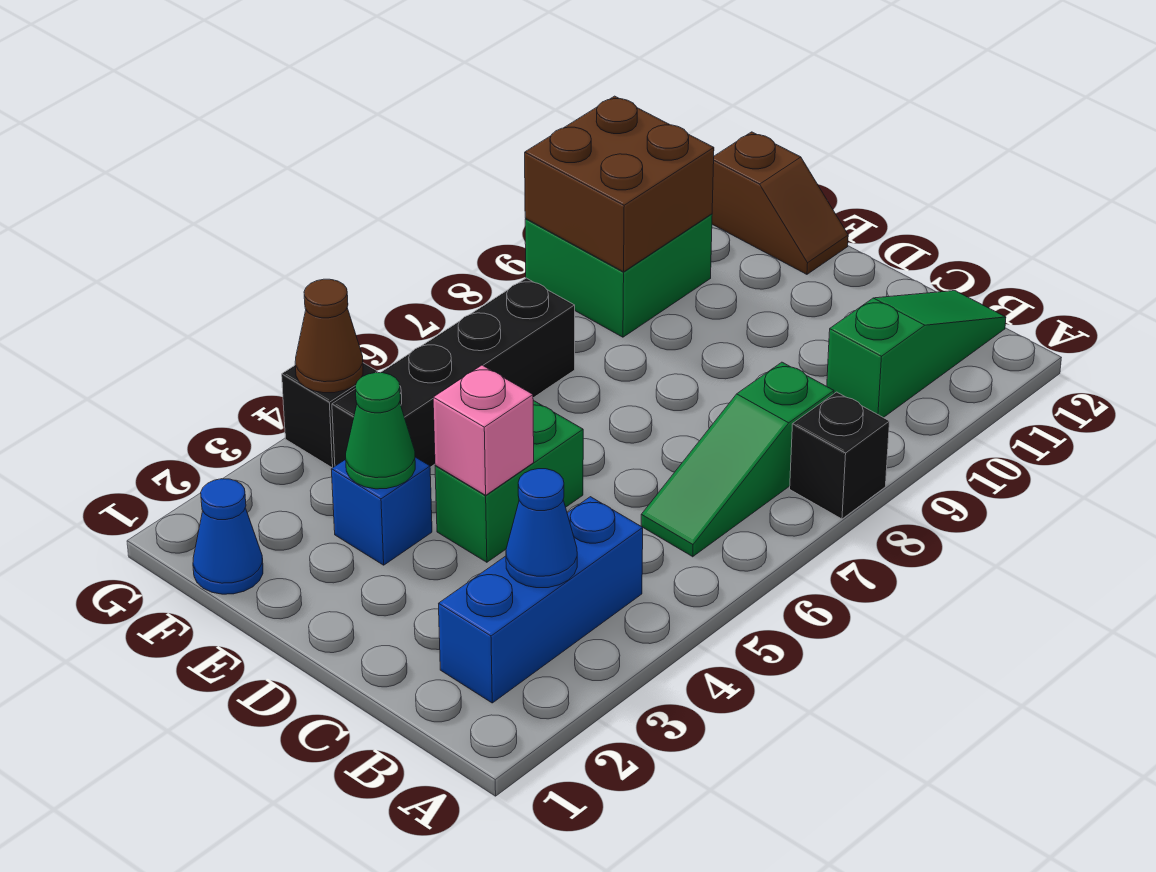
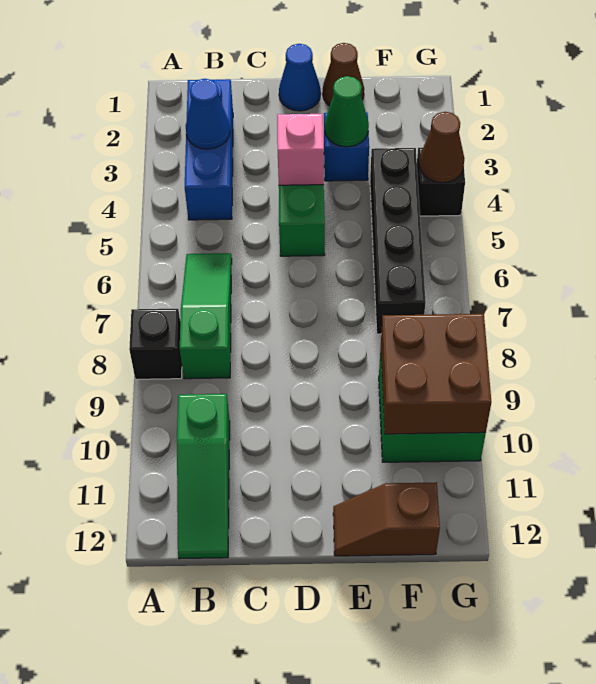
none -> brown 1x1 cone [323,43,364,106]
blue 1x1 cone [193,479,263,594] -> blue 1x1 cone moved to [279,44,321,111]

